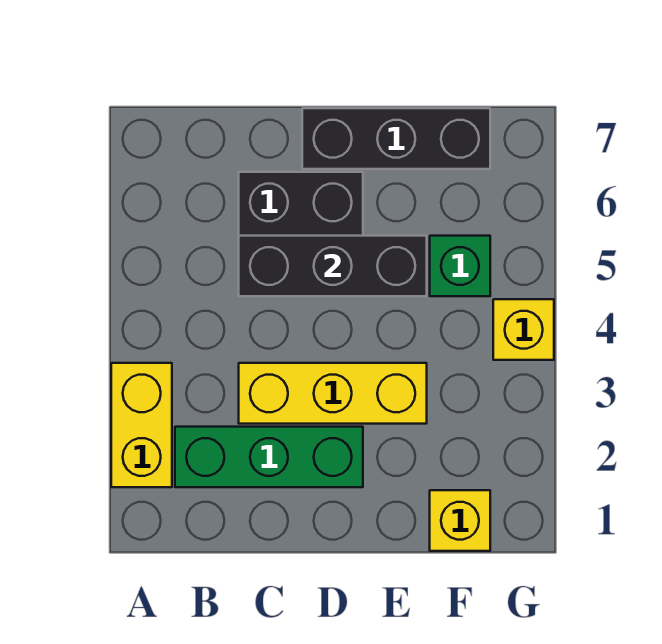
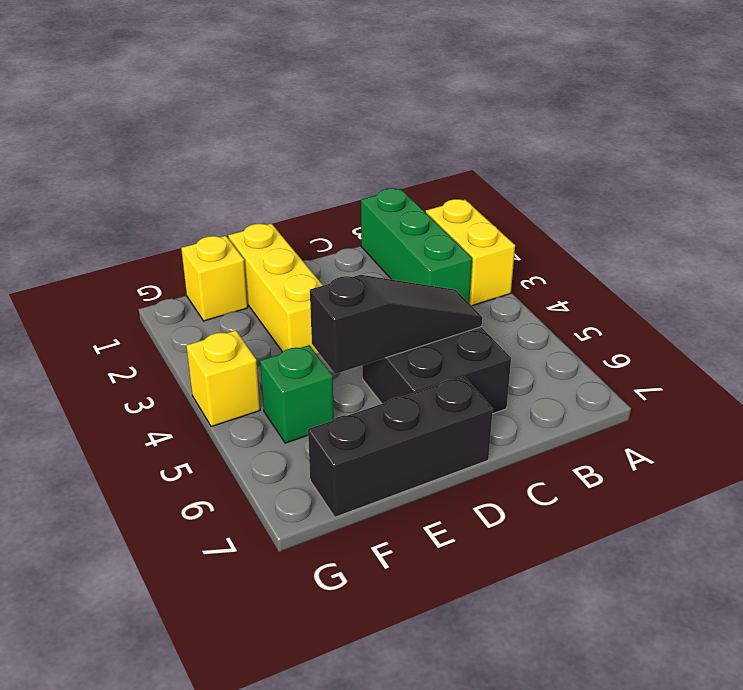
green 1x3 brick [175,427,363,487] -> green 1x3 brick turned to [361,188,472,303]
yellow 1x3 brick [239,363,427,424] -> yellow 1x3 brick turned to [228,224,323,355]
black 1x3 brick [239,236,427,296] -> black 1x3 slope [310,275,482,374]

